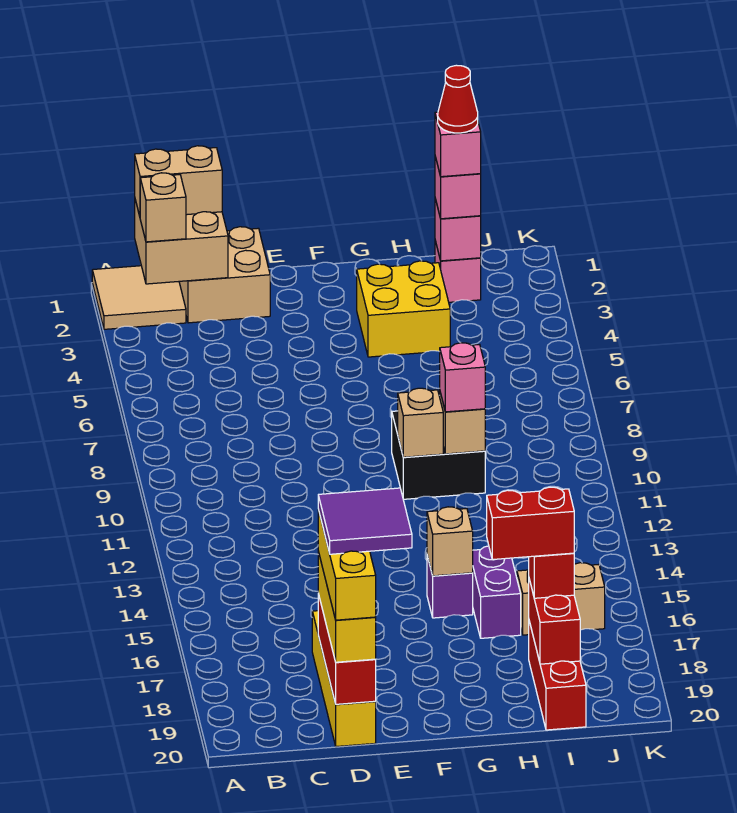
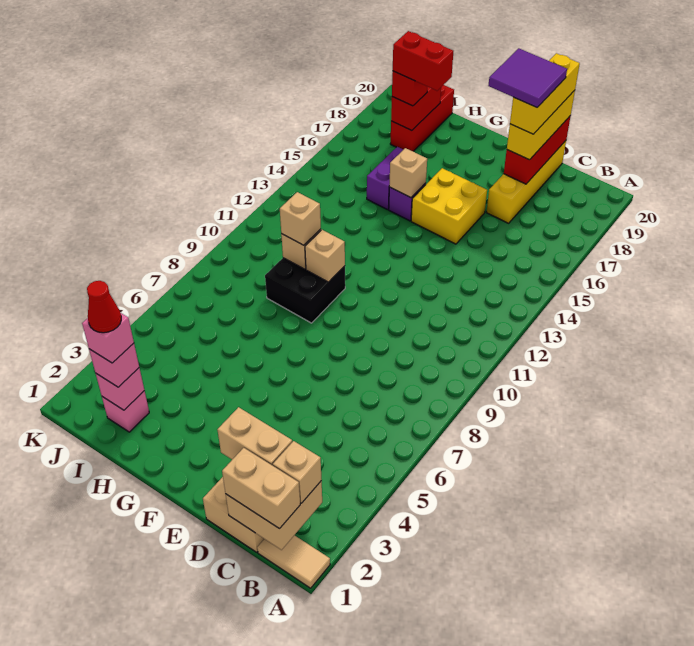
tan 2x2 tile [92,266,186,329] -> tan 1x2 tile [257,535,330,588]
yellow 2x2 brick [357,261,450,357] -> yellow 2x2 brick moved to [411,168,487,244]
pink 1x1 brick [440,343,485,412] -> tan 1x1 brick [280,192,321,245]
tan 1x2 brick [517,563,605,635] -> tan 1x2 brick moved to [217,407,292,466]

